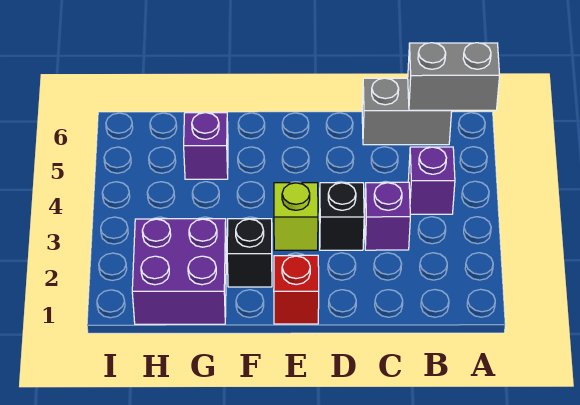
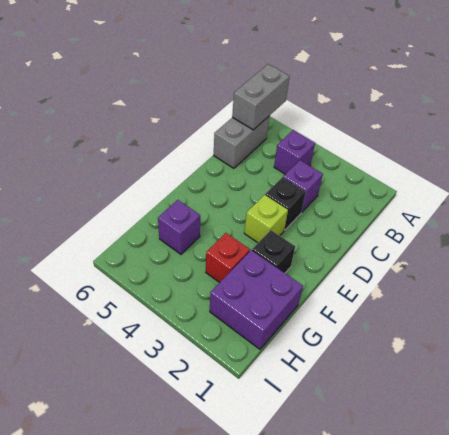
red 1x1 brick [274,255,319,324] -> red 1x1 brick moved to [206,233,250,283]

